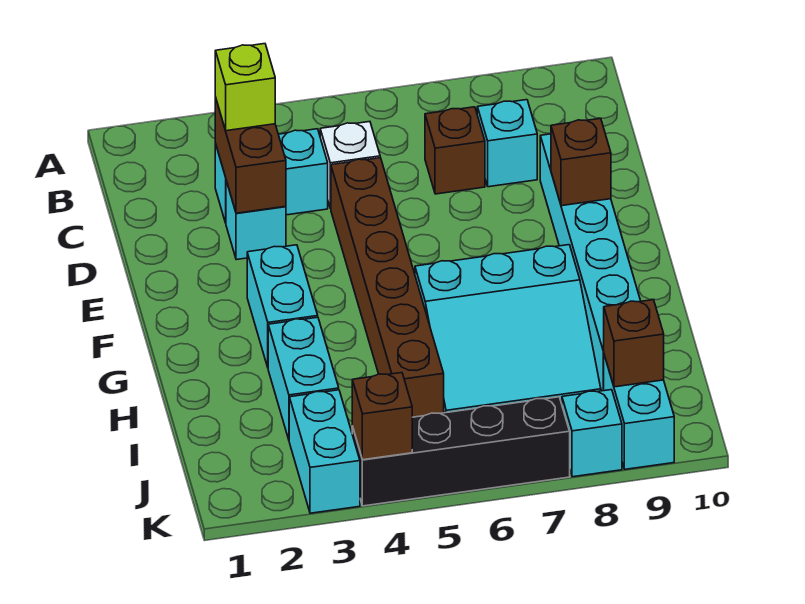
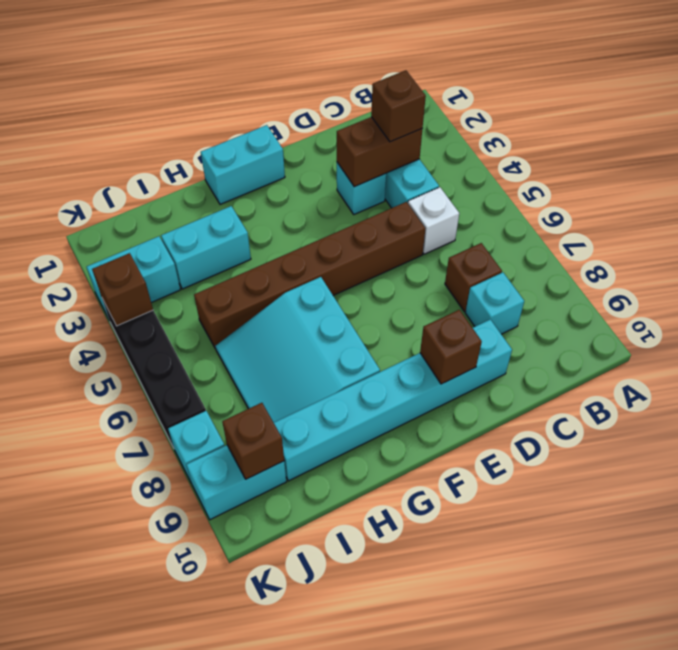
lime 1x1 brick [215,44,275,131] -> brown 1x1 brick [371,70,426,142]
cyan 1x2 brick [247,245,318,367] -> cyan 1x2 brick moved to [201,125,285,204]

